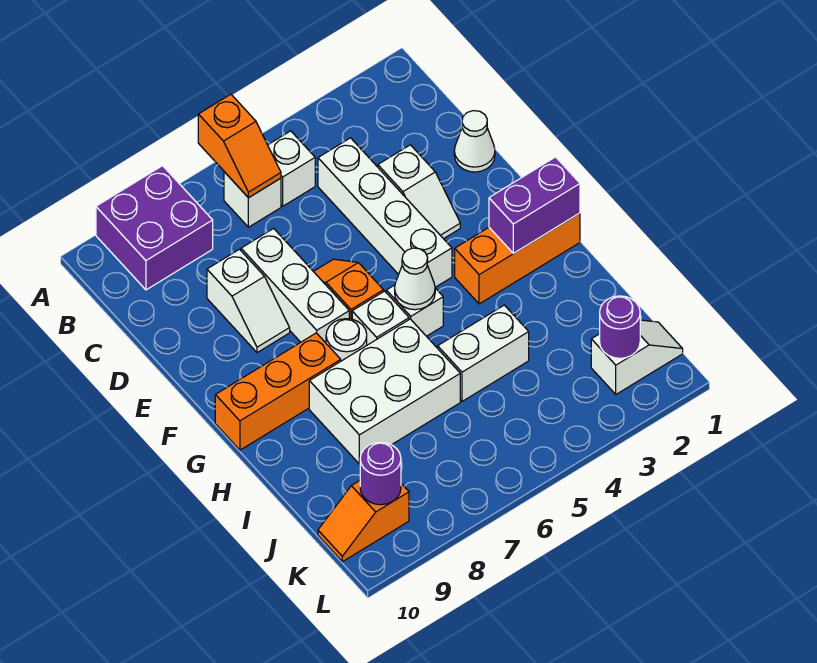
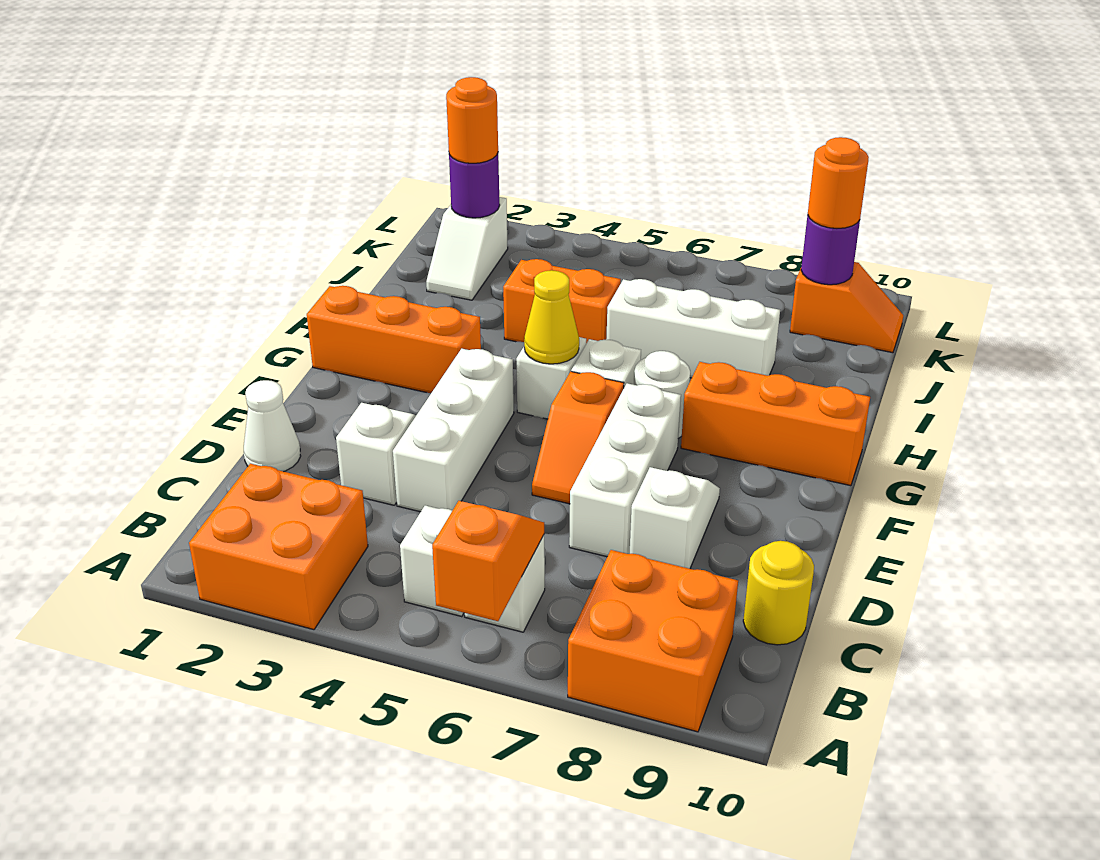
none -> orange 2x2 brick [189,464,368,630]
purple 2x2 brick [96,166,213,290] -> orange 2x2 brick [568,550,738,732]
white 1x4 brick [318,138,452,287] -> white 1x3 brick [393,349,514,512]
none -> yellow 1x1 round brick [743,541,814,645]
purple 1x2 brick [489,157,580,253] -> none
white 1x1 cone [395,248,435,310] -> yellow 1x1 cone [524,270,579,364]
white 2x3 brick [309,319,460,464] -> white 1x3 brick [606,279,780,378]
white 1x2 brick [438,305,529,401] -> orange 1x2 brick [503,259,621,343]
white 1x2 slope [591,320,683,394] -> white 1x2 slope turned to [426,197,508,300]
none -> orange 1x1 round brick [446,77,498,163]
none -> orange 1x1 round brick [808,137,869,228]

